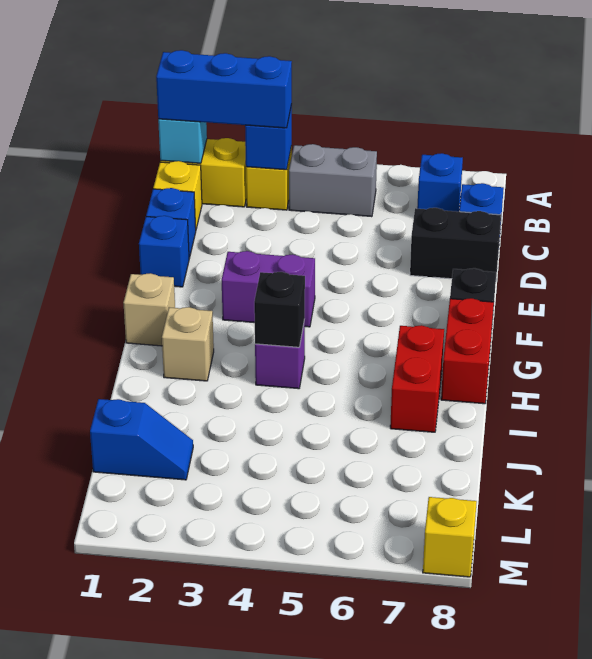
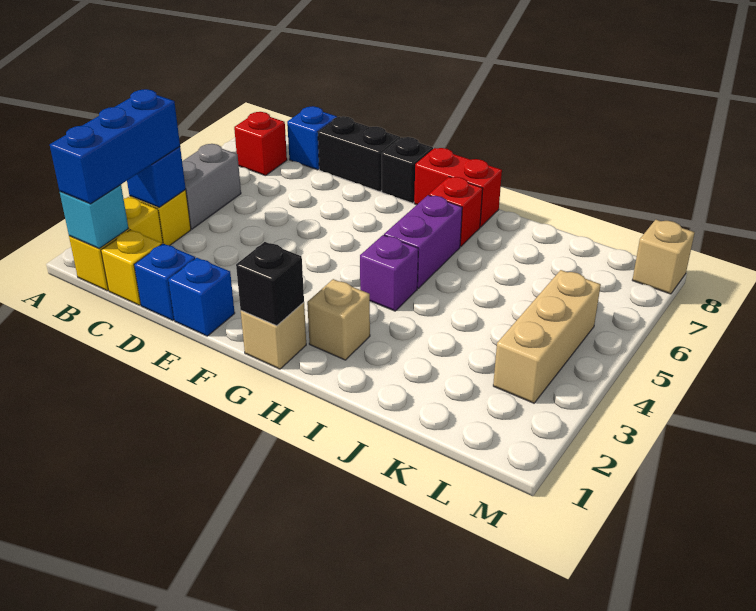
blue 1x1 brick [417,153,463,212] -> red 1x1 brick [234,112,287,176]
black 1x2 brick [410,208,501,279] -> black 1x2 brick turned to [318,116,400,192]
purple 1x2 brick [222,251,315,327] -> purple 1x2 brick moved to [384,195,462,288]
black 1x1 brick [254,272,305,347] -> black 1x1 brick moved to [236,242,304,326]
red 1x2 brick [390,325,444,432] -> red 1x1 brick [429,177,483,247]
blue 1x2 slope [90,399,193,480] -> none
none -> tan 1x3 brick [493,270,601,403]
yellow 1x1 brick [423,497,477,577] -> tan 1x1 brick [633,220,695,294]

